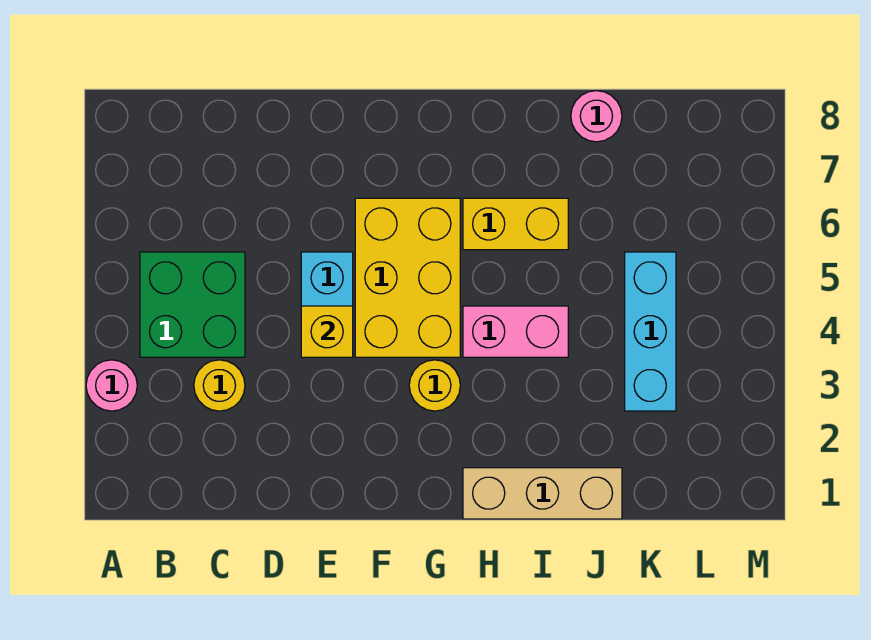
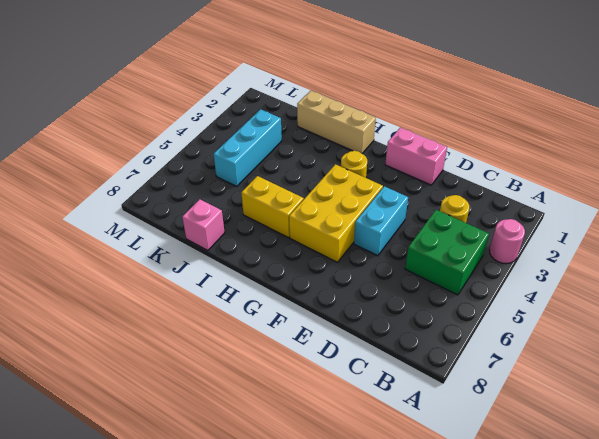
yellow 1x1 brick [301,306,353,357] -> none
pink 1x2 brick [463,306,568,357] -> pink 1x2 brick moved to [385,128,447,185]
pink 1x1 round brick [571,91,622,142] -> pink 1x1 brick [182,199,225,251]

